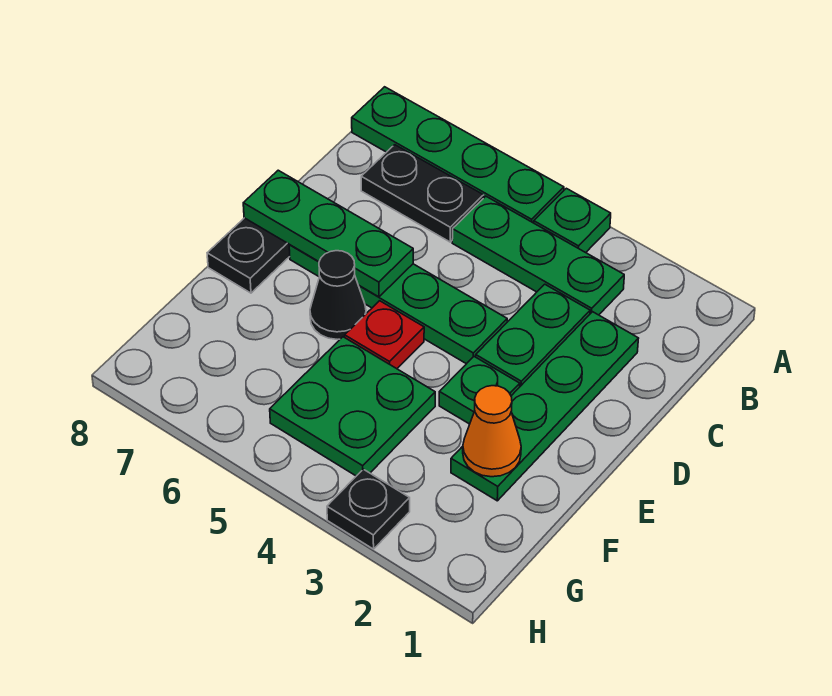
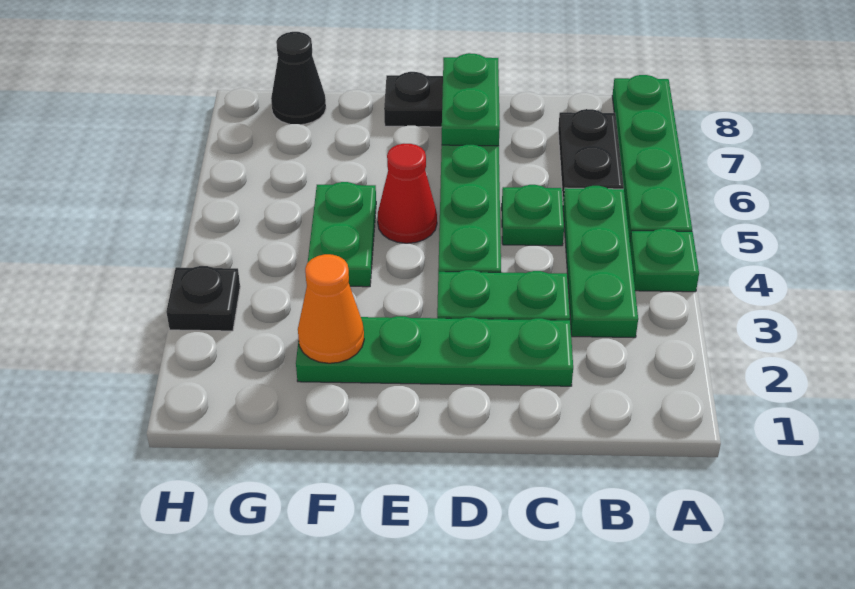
green 1x3 plate [243,170,413,297] -> green 1x2 plate [442,53,500,146]
green 1x1 plate [439,357,520,424] -> green 1x1 plate moved to [502,185,564,246]
red 1x1 plate [345,301,424,369] -> red 1x1 cone [378,144,437,243]
black 1x1 cone [310,251,366,339] -> black 1x1 cone moved to [271,32,326,125]
green 2x2 plate [270,337,435,476] -> green 1x2 plate [308,182,376,287]

